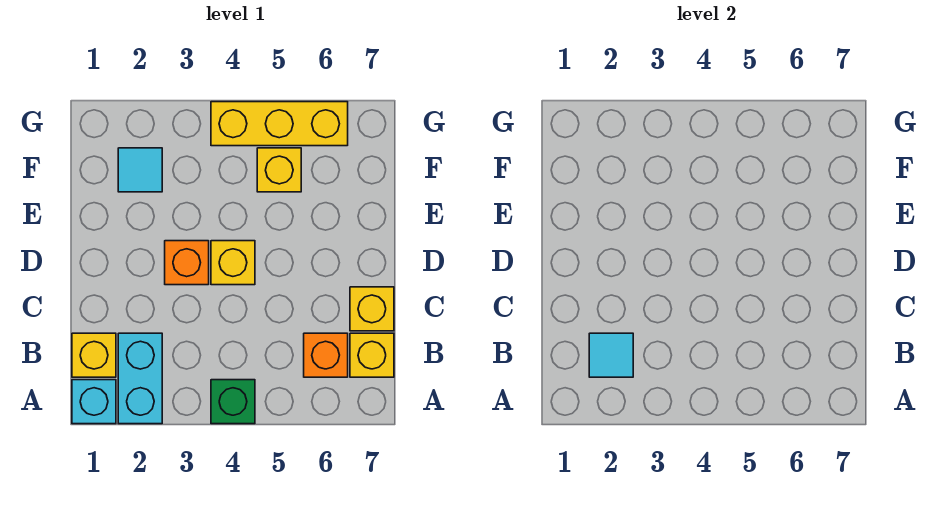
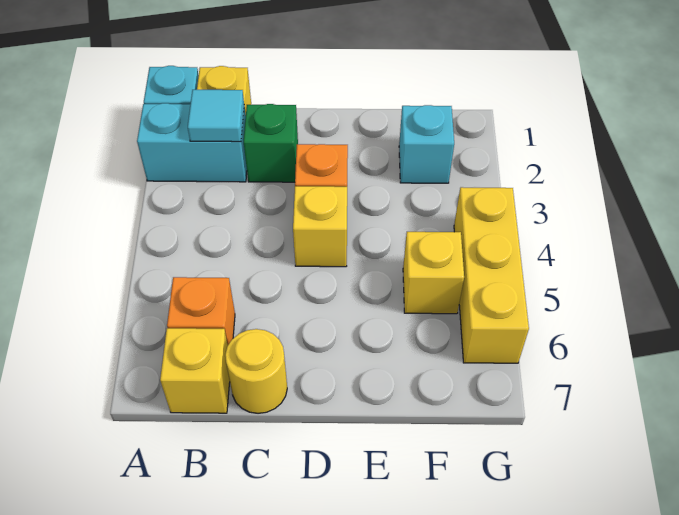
green 1x1 brick [211,380,255,424] -> green 1x1 brick moved to [244,104,298,182]
yellow 1x1 brick [350,287,394,331] -> yellow 1x1 round brick [225,329,287,413]
cyan 1x1 tile [118,148,162,192] -> cyan 1x1 brick [399,105,454,183]

